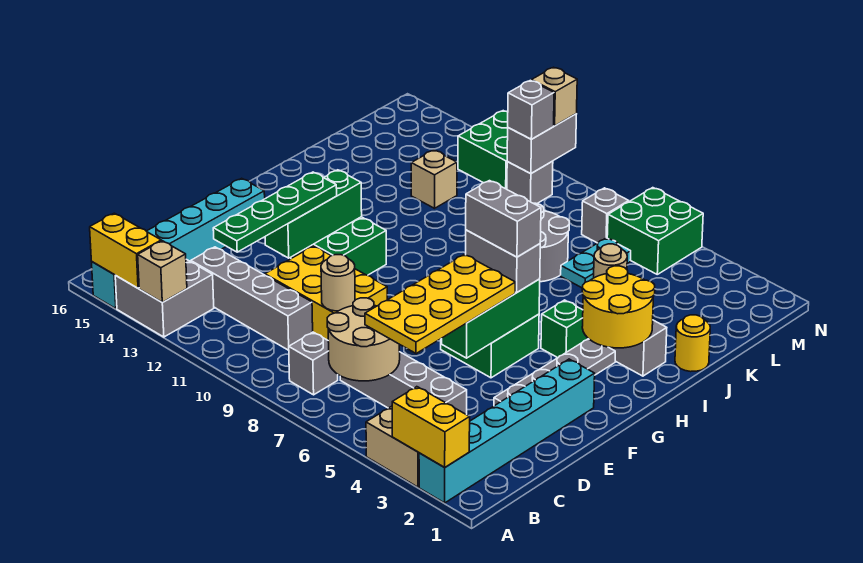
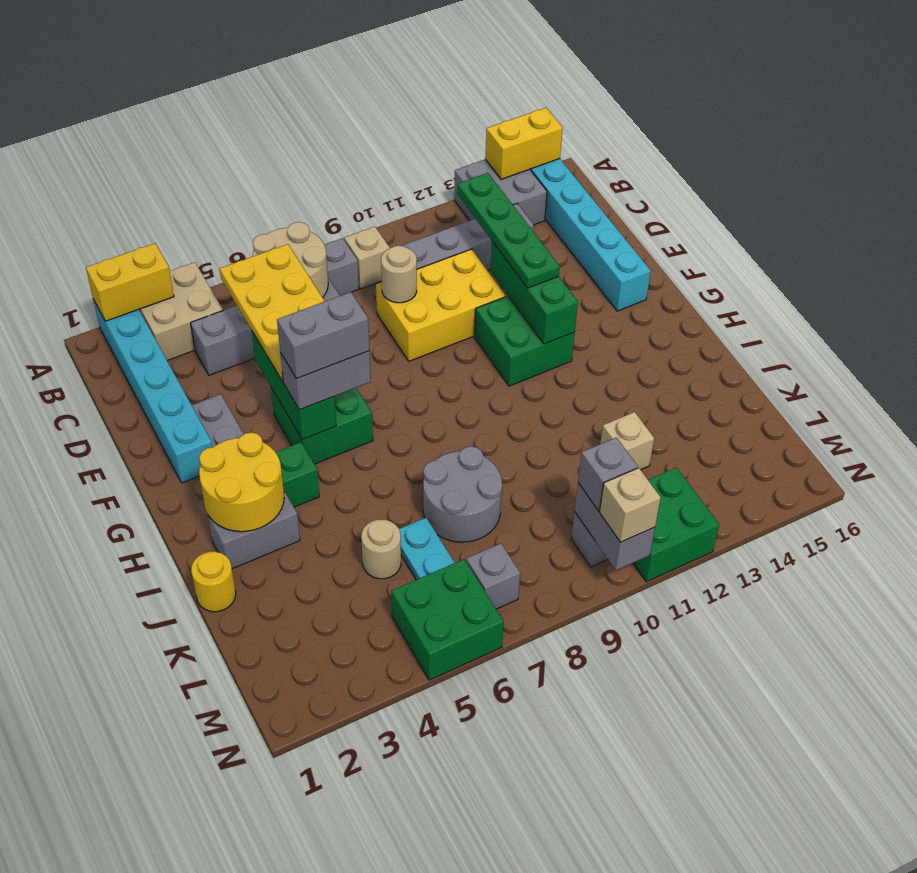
tan 1x1 brick [138,241,187,303] -> tan 1x1 brick moved to [344,227,390,289]

